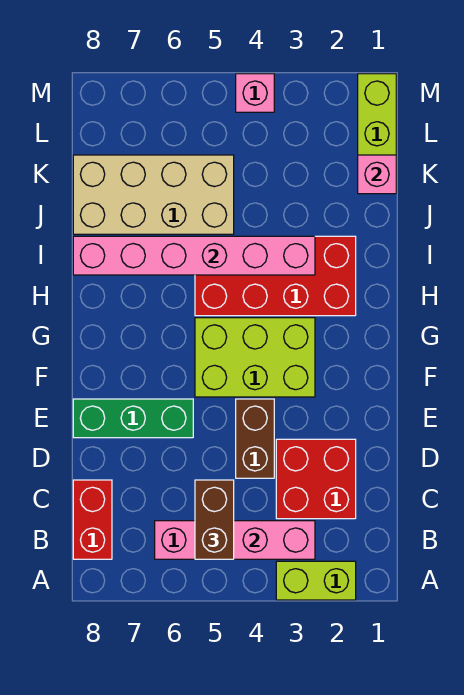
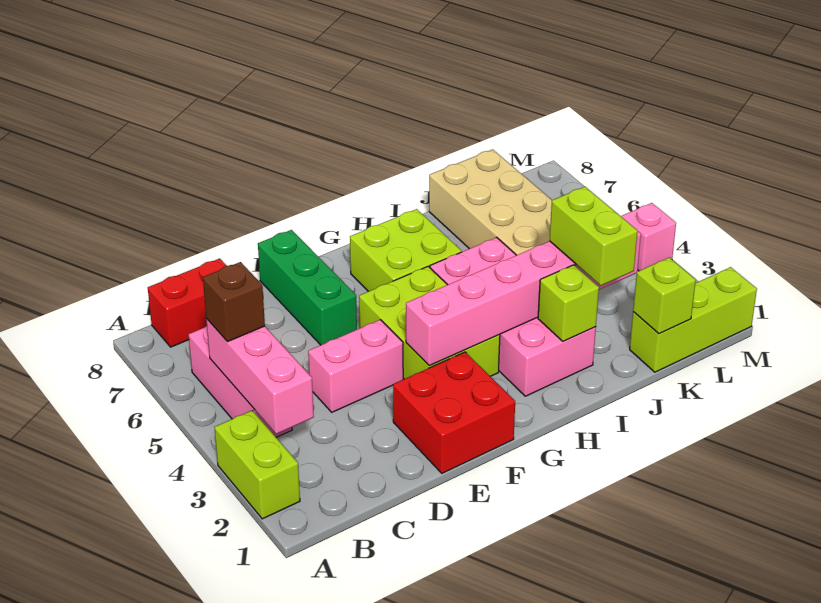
brown 1x2 brick [195,480,234,559] -> brown 1x1 brick [203,262,265,342]
red 2x2 brick [276,439,356,519] -> red 2x2 brick moved to [393,352,515,473]
brown 1x2 brick [236,399,274,478] -> pink 1x2 brick [308,320,403,412]
none -> lime 2x2 brick [350,209,462,291]
red 2x4 brick [195,236,356,316] -> pink 2x4 brick [430,237,596,396]
none -> lime 1x1 brick [538,265,599,341]
pink 1x6 brick [73,236,315,275] -> pink 1x6 brick turned to [406,232,641,366]
none -> lime 1x2 brick [550,187,638,286]
pink 1x1 brick [358,155,396,194] -> lime 1x1 brick [633,257,696,334]

